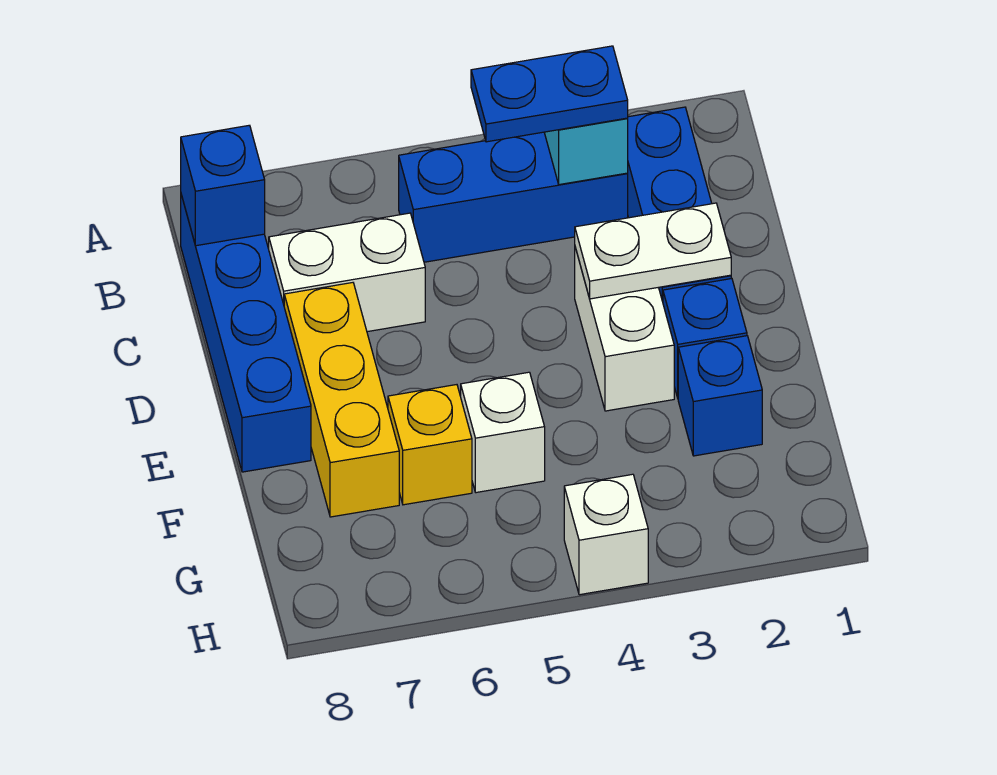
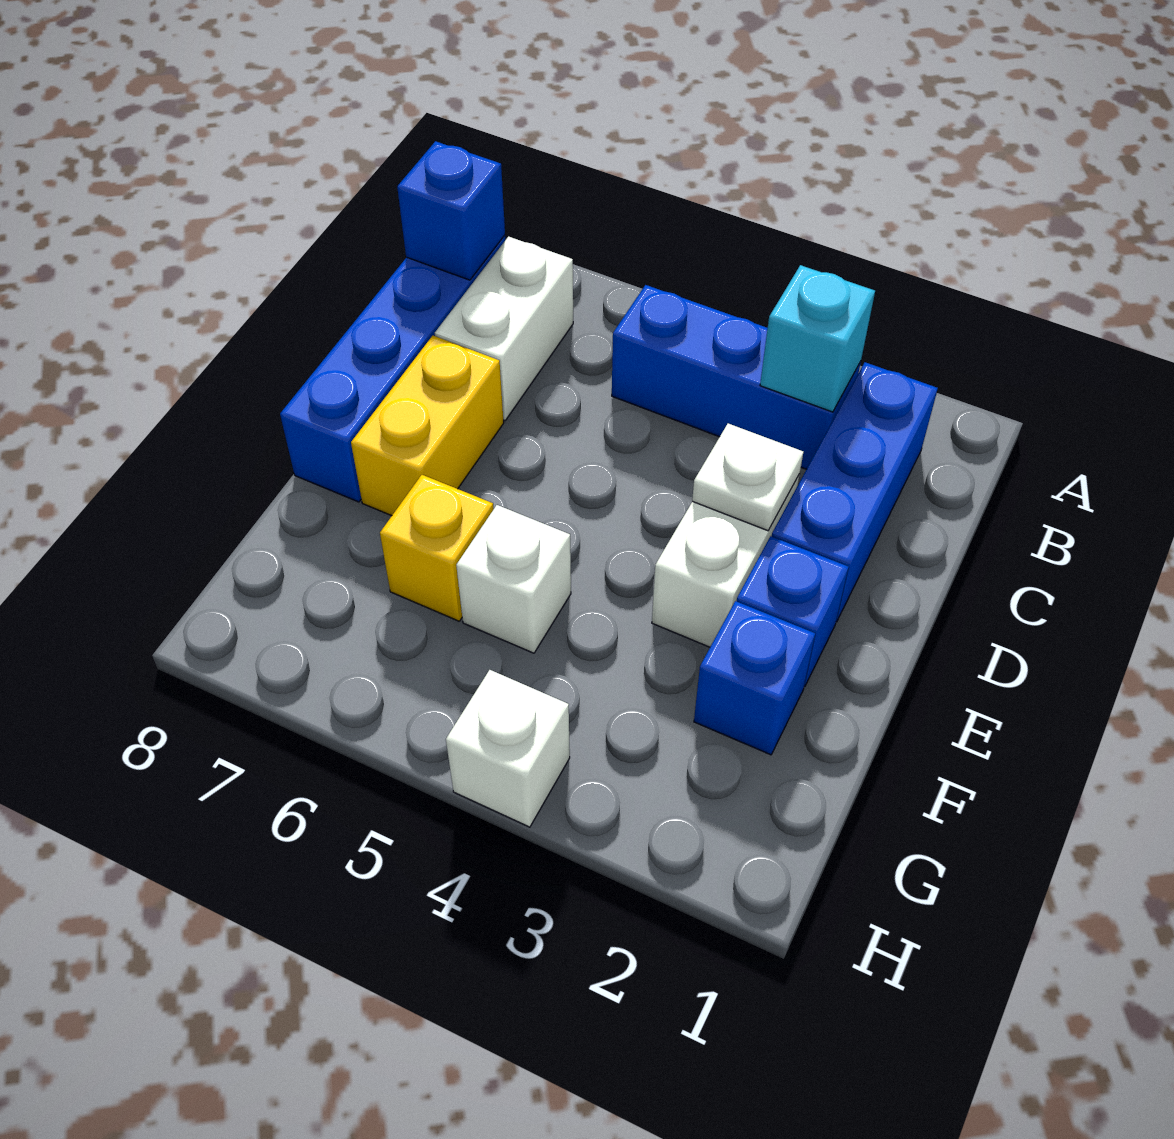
blue 1x2 plate [471,46,628,142] -> none
white 1x2 brick [269,213,425,332] -> white 1x2 brick turned to [435,237,573,420]
white 1x2 plate [575,203,731,299] -> white 1x1 plate [692,424,803,531]
yellow 1x3 brick [284,283,399,517] -> yellow 1x2 brick [351,336,504,516]

